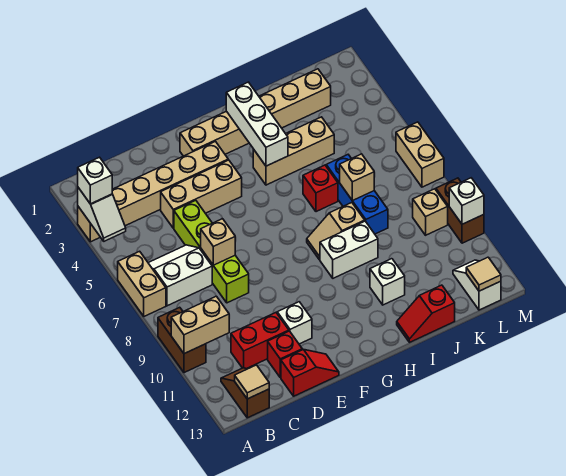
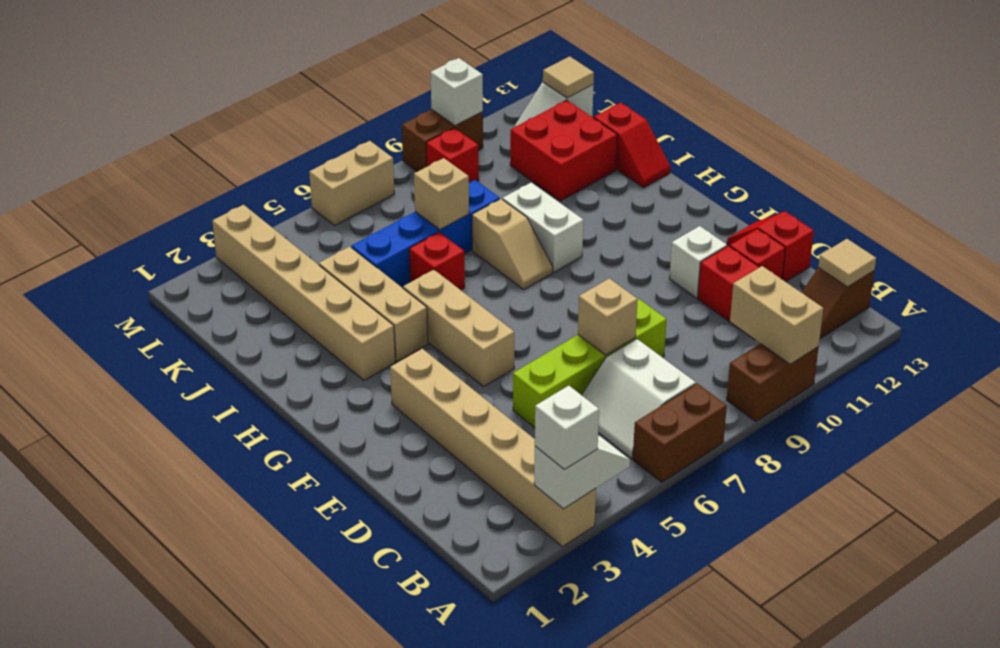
tan 1x2 brick [118,251,166,316] -> brown 1x2 brick [633,383,727,482]
tan 1x3 brick [161,160,242,228] -> tan 1x3 brick moved to [403,270,514,387]
tan 1x6 brick [180,69,331,156] -> tan 1x6 brick moved to [212,205,395,380]
white 1x3 brick [226,82,288,166] -> none
white 1x1 brick [370,259,405,305] -> none
blue 1x3 brick [326,155,388,234] -> blue 1x4 brick [351,180,500,288]
none -> red 2x2 brick [510,100,617,201]
tan 1x1 brick [413,189,448,235] -> red 1x1 brick [426,128,479,183]

